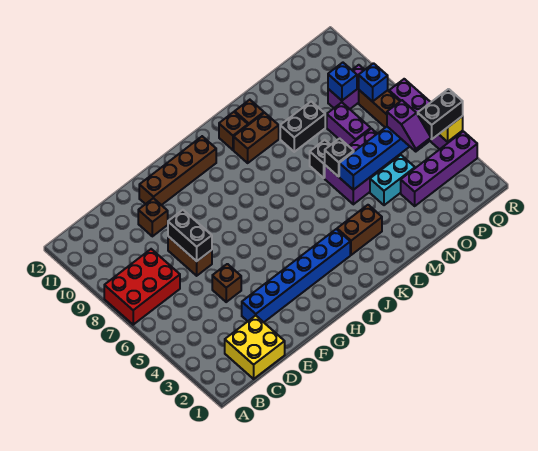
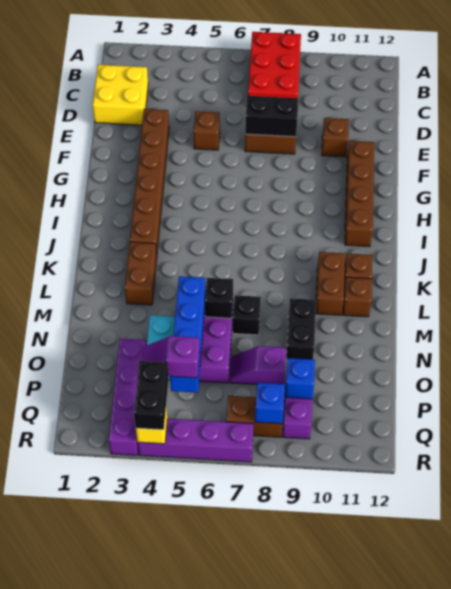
blue 1x6 brick [242,229,350,322] -> brown 1x6 brick [130,109,169,257]
purple 1x2 brick [327,102,371,146] -> purple 1x2 slope [230,346,286,385]

